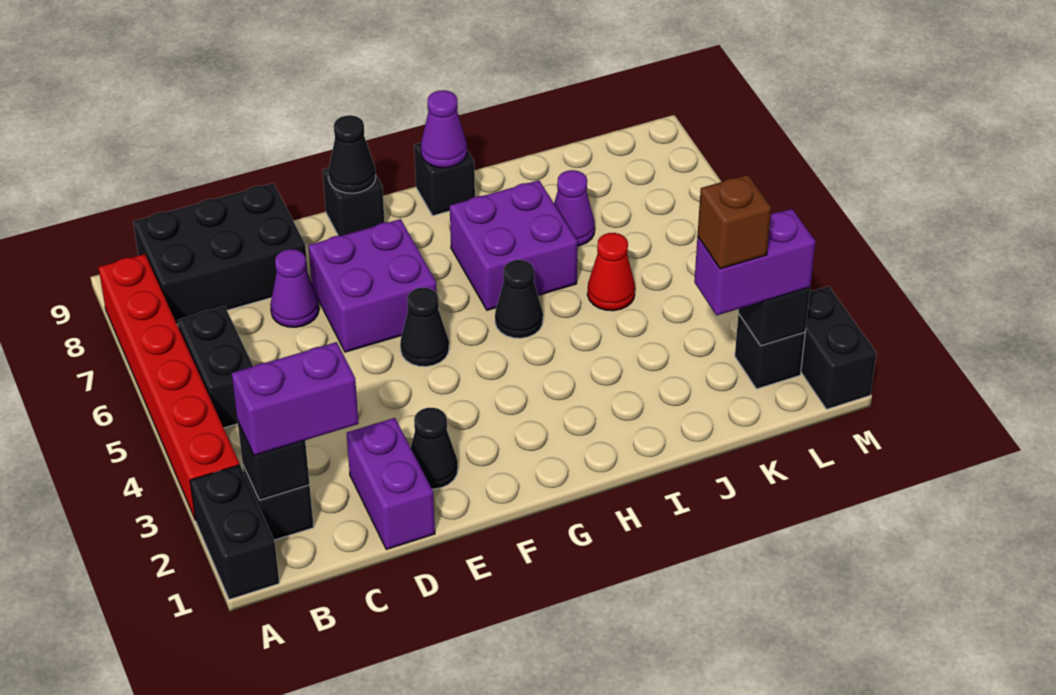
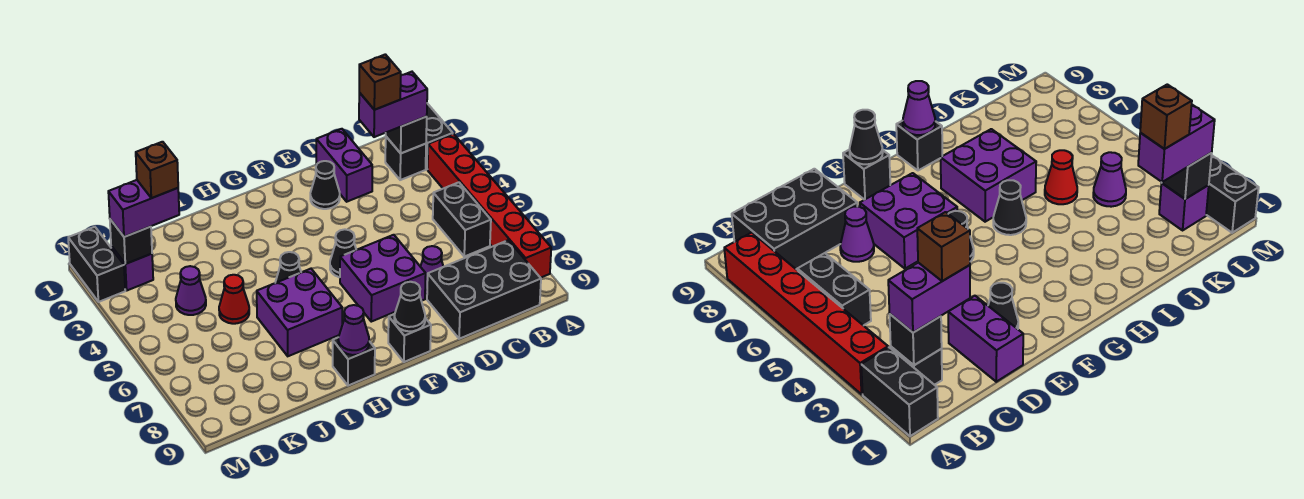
none -> brown 1x1 brick [359,54,401,110]
purple 1x1 cone [554,170,595,246] -> purple 1x1 cone moved to [176,266,206,315]
black 1x1 brick [735,314,805,389] -> purple 1x1 brick [111,246,153,290]

